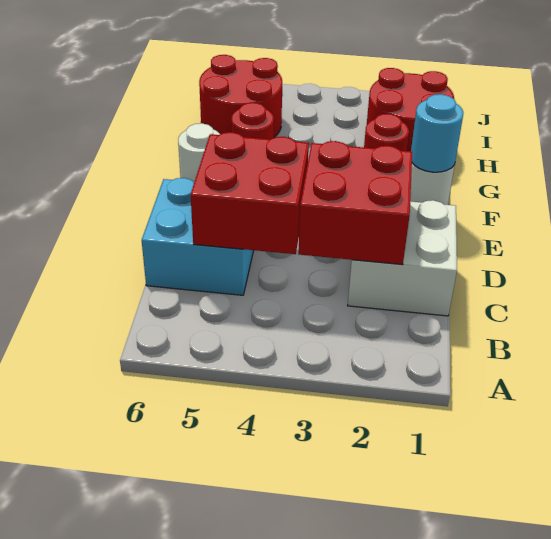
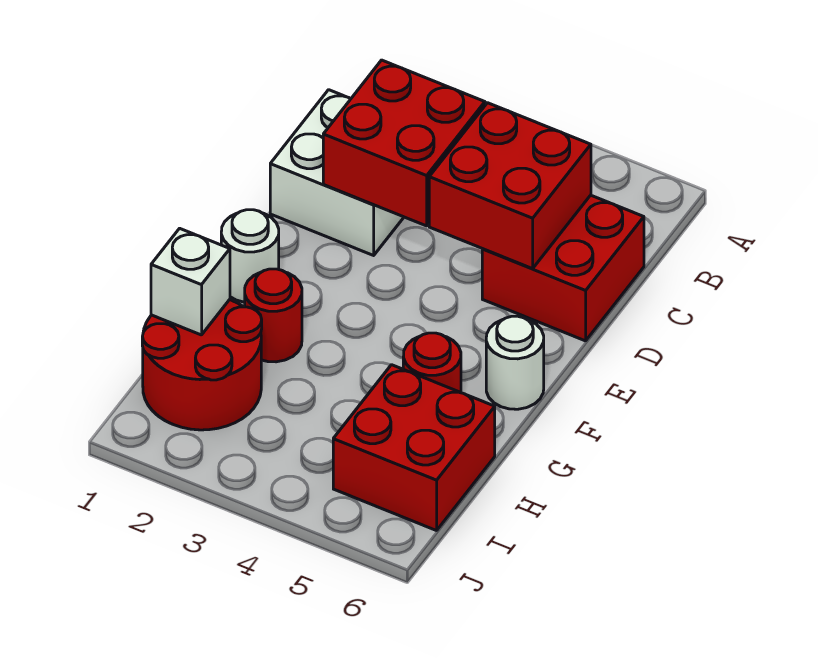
cyan 2x2 brick [142,178,254,295] -> red 2x2 brick [482,195,644,341]
cyan 1x1 round brick [411,94,463,172] -> none
none -> white 1x1 brick [151,228,230,335]
red 2x2 round brick [199,55,282,137] -> red 2x2 brick [333,365,495,531]

